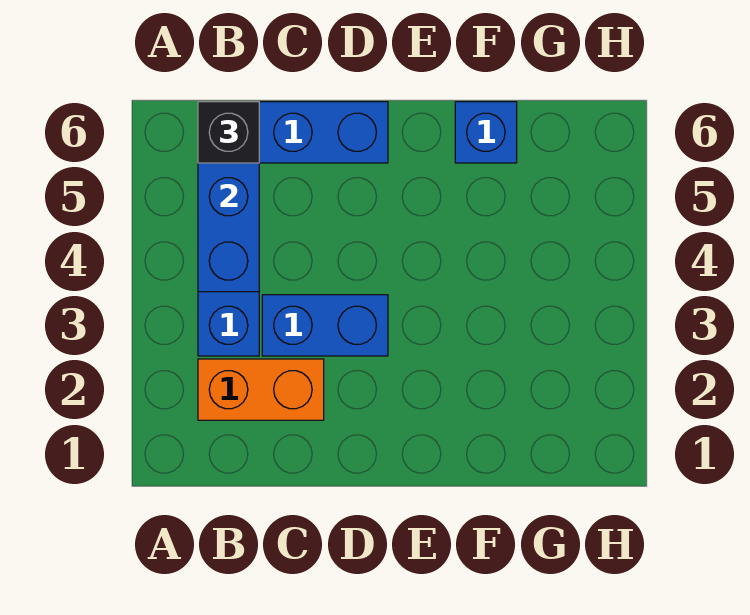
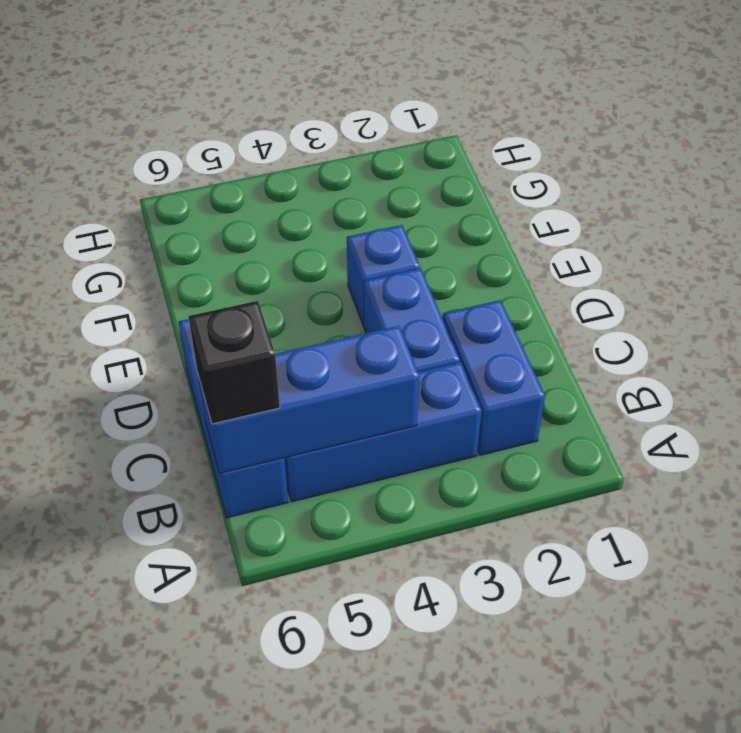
orange 1x2 brick [198,359,324,420] -> blue 1x2 brick [443,300,545,455]
blue 1x1 brick [455,102,517,163] -> blue 1x1 brick moved to [347,225,420,326]

